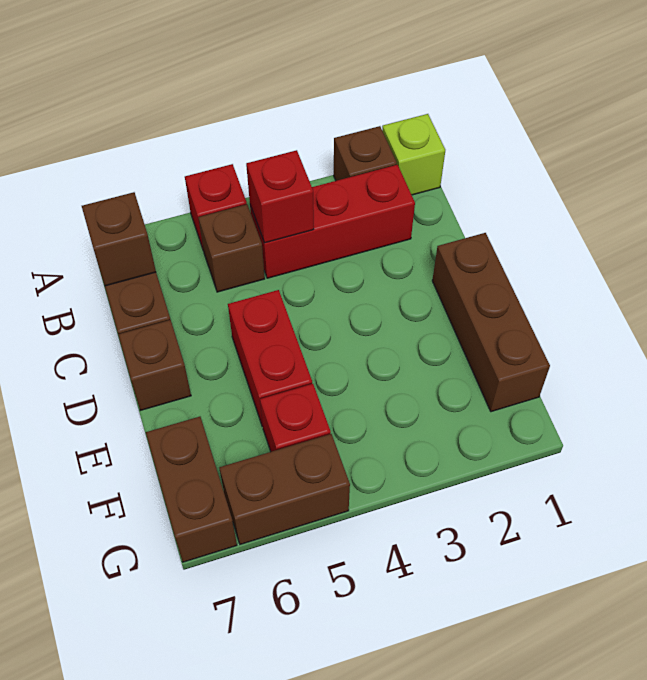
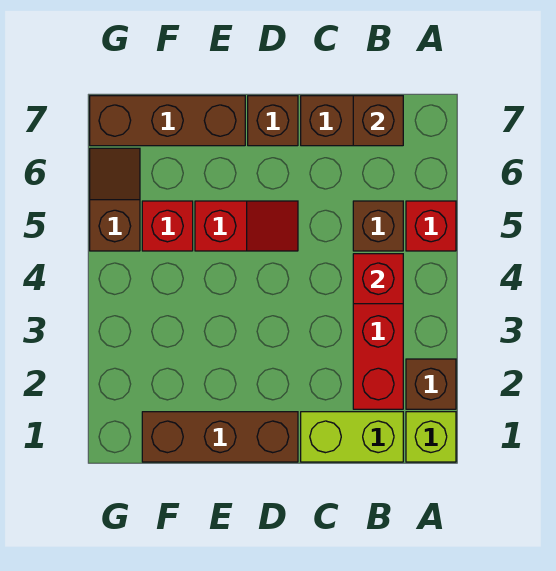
none -> lime 1x2 brick [301,412,403,462]
red 1x2 brick [228,290,312,426] -> red 1x2 slope [195,201,298,251]
brown 1x2 brick [146,417,237,562] -> brown 1x3 brick [90,96,245,146]
brown 1x2 brick [219,434,350,544] -> brown 1x2 slope [90,148,140,251]

